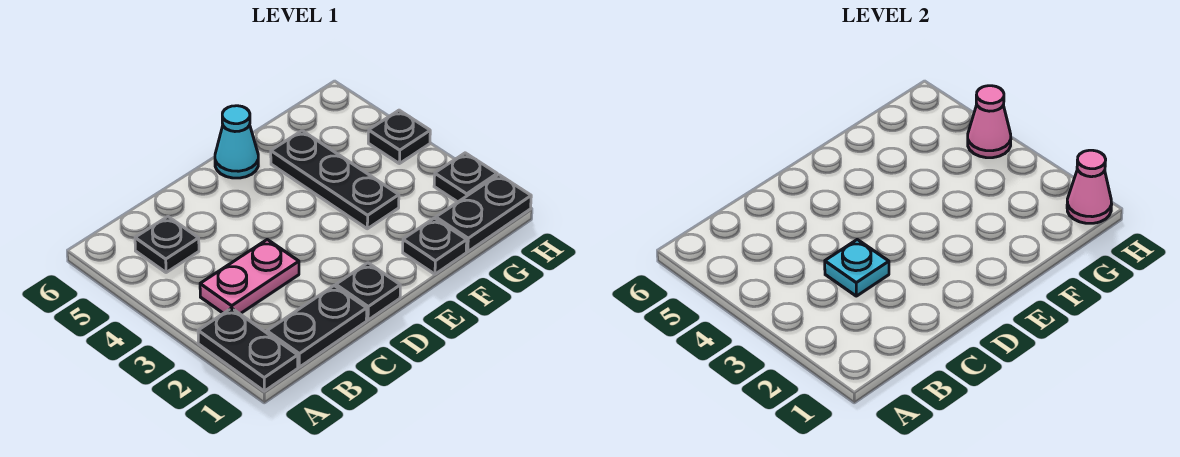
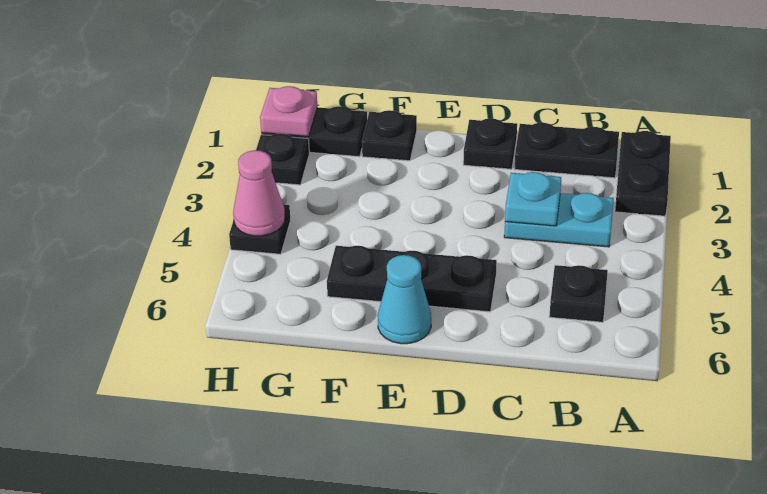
pink 1x2 plate [200,240,299,314] -> cyan 1x2 plate [504,193,614,247]
black 1x3 plate [271,131,399,229] -> black 1x3 plate turned to [327,246,497,312]
pink 1x1 cone [1067,150,1112,223] -> pink 1x1 plate [260,86,317,137]

